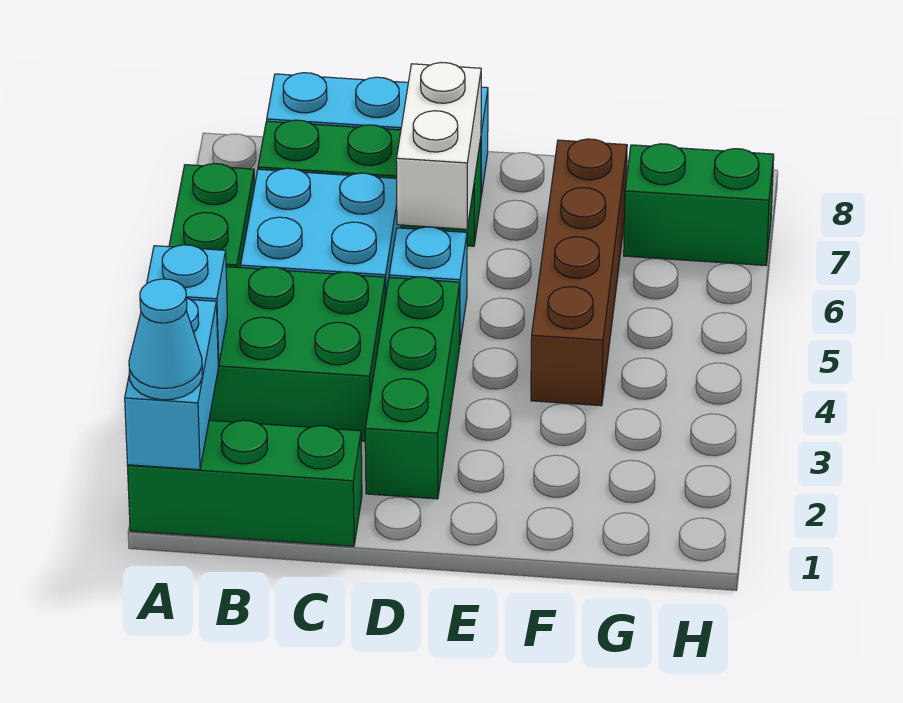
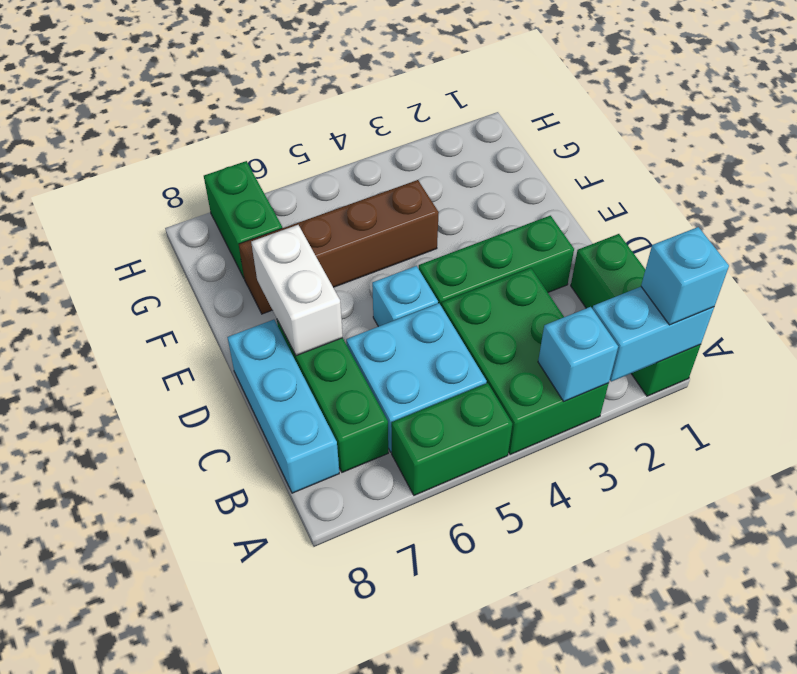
cyan 1x1 cone [129,279,203,400] -> cyan 1x1 brick [641,227,729,325]
white 1x2 brick [396,63,481,229] -> white 1x2 brick turned to [251,225,343,356]

